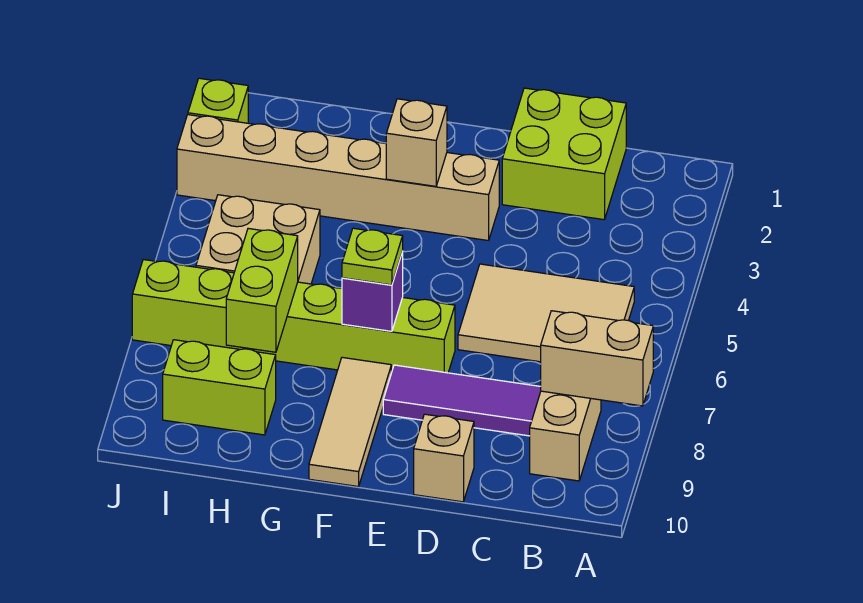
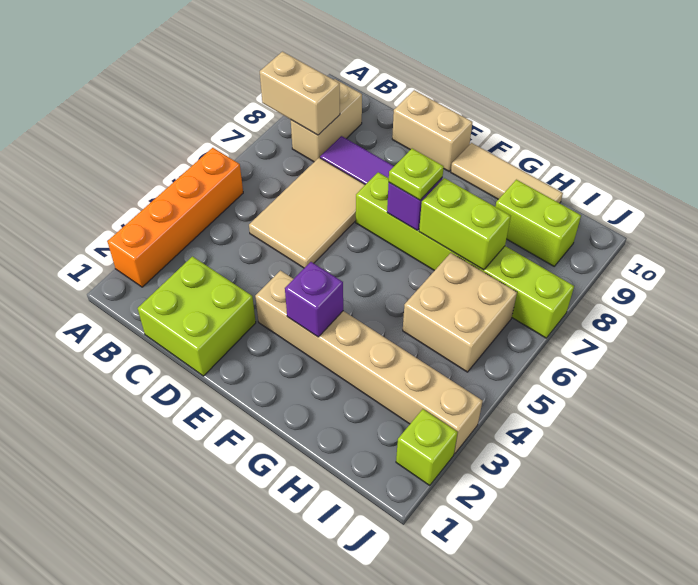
none -> orange 1x4 brick [107,148,243,287]
tan 2x3 tile [458,264,634,362] -> tan 2x3 tile turned to [249,158,365,268]
tan 1x1 brick [414,414,474,502] -> tan 1x2 brick [392,90,472,171]
tan 1x1 brick [386,99,447,186] -> purple 1x1 brick [285,262,343,337]
tan 1x3 tile [309,357,391,487] -> tan 1x3 tile turned to [451,143,563,203]
lime 1x2 brick [226,228,298,352] -> lime 1x2 brick turned to [419,178,511,270]

